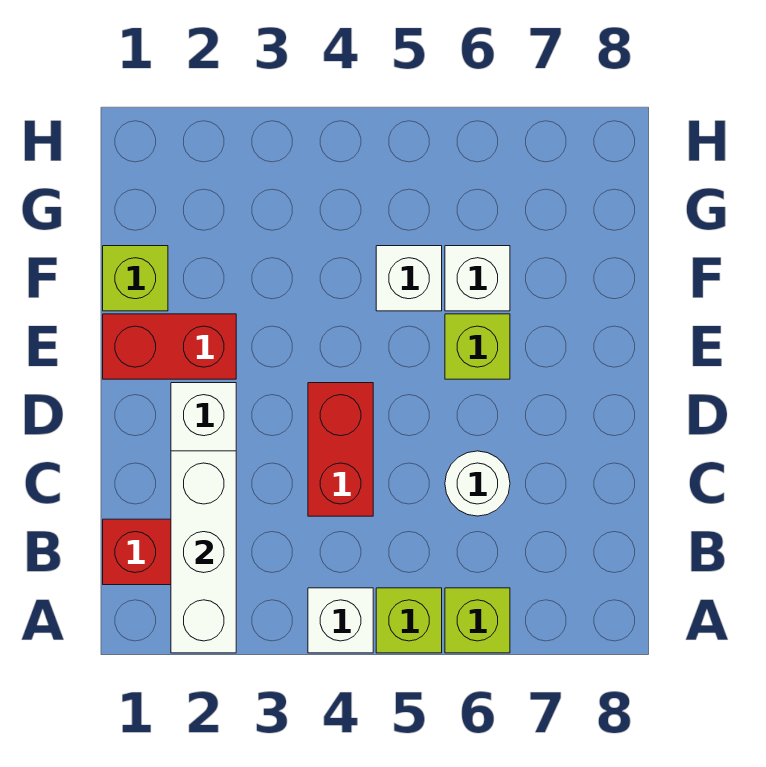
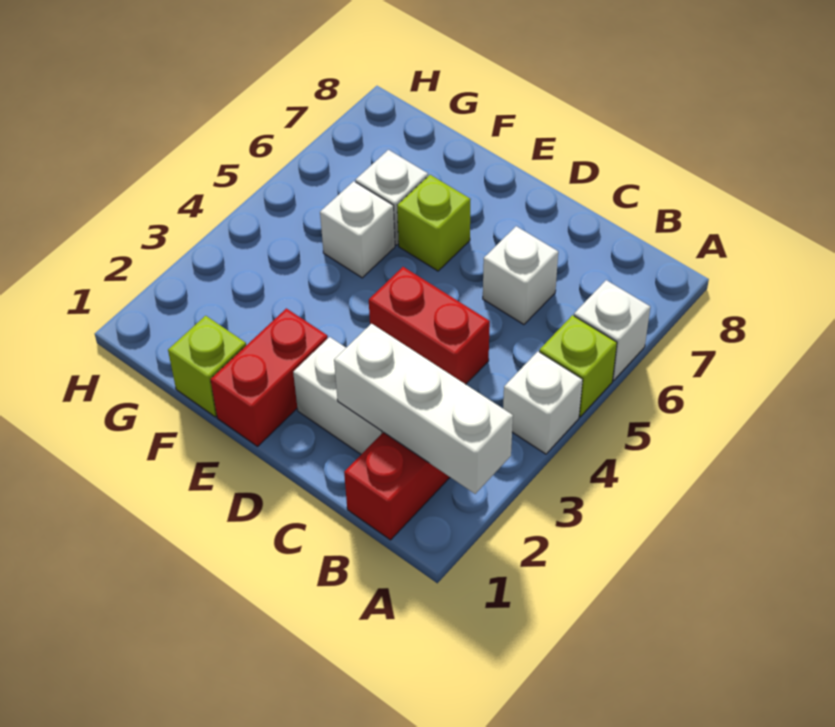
lime 1x1 brick [445,588,510,653] -> white 1x1 brick [574,280,650,381]
white 1x1 round brick [445,451,510,516] -> white 1x1 brick [483,226,558,325]

